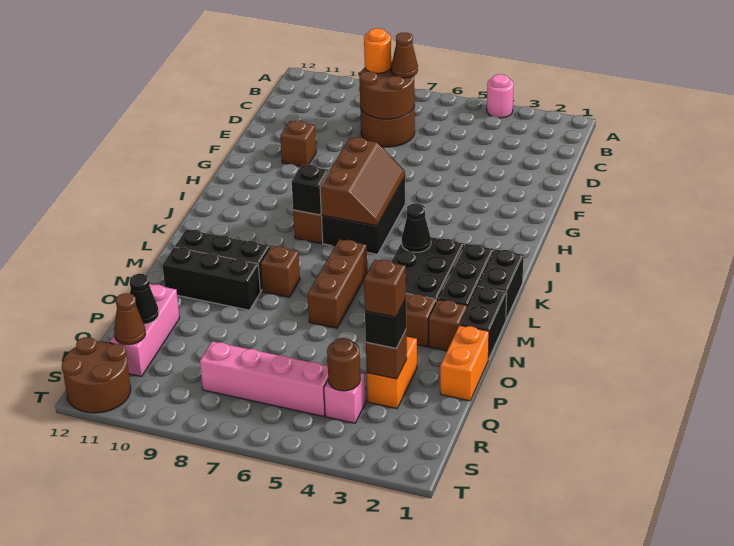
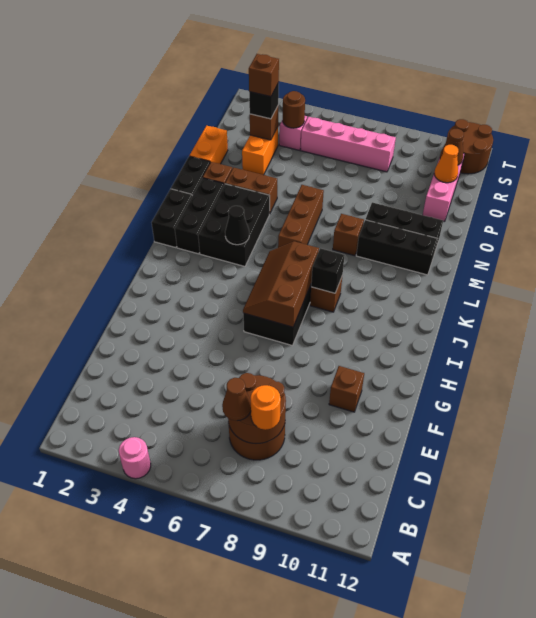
black 1x1 cone [130,274,159,324] -> orange 1x1 cone [434,145,458,183]

